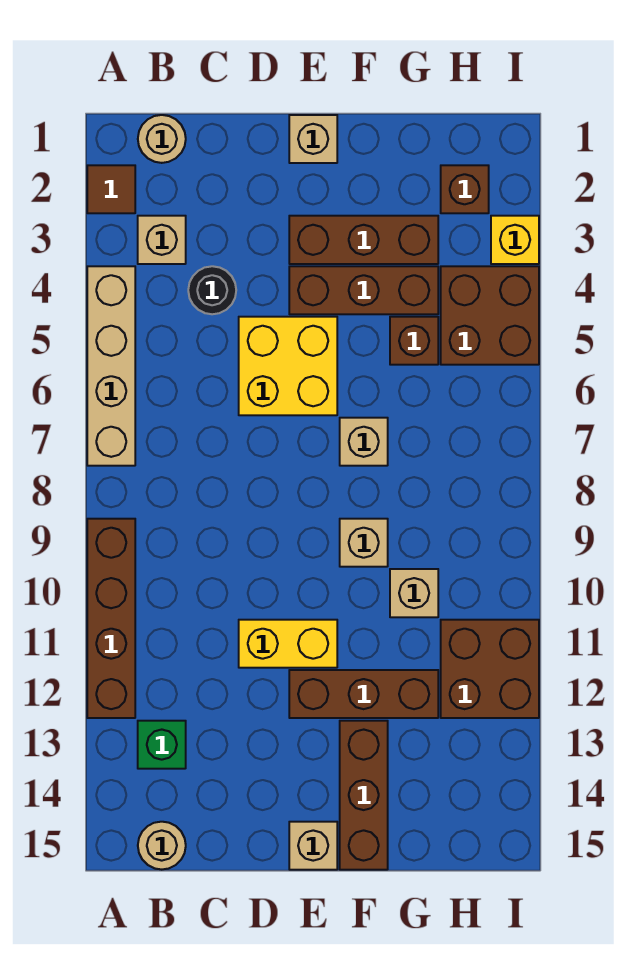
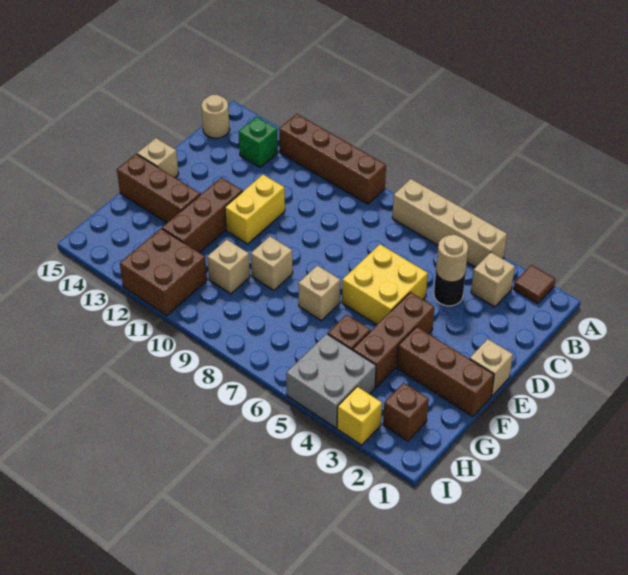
tan 1x1 round brick [138,115,186,163] -> tan 1x1 round brick moved to [436,235,468,282]
brown 1x3 brick [289,216,438,264] -> brown 1x3 brick turned to [397,327,494,416]
brown 2x2 brick [441,266,539,365] -> grey 2x2 brick [286,334,376,428]

